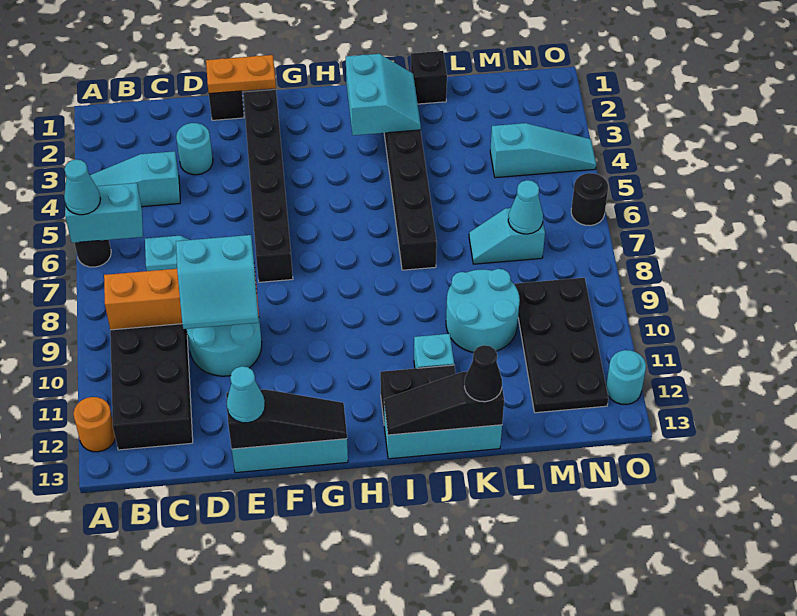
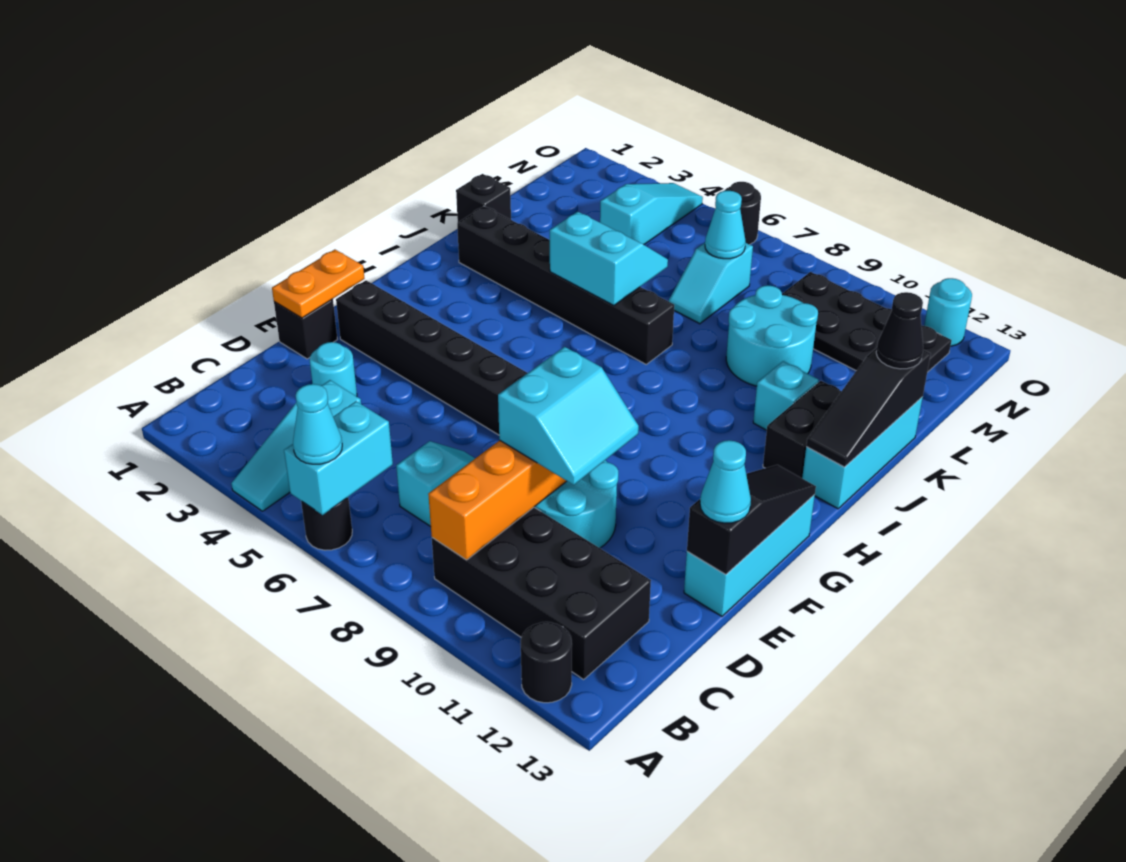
orange 1x1 round brick [73,397,115,452] -> black 1x1 round brick [521,622,572,703]
cyan 2x2 slope [346,54,421,135] -> cyan 2x2 slope moved to [550,212,668,305]

